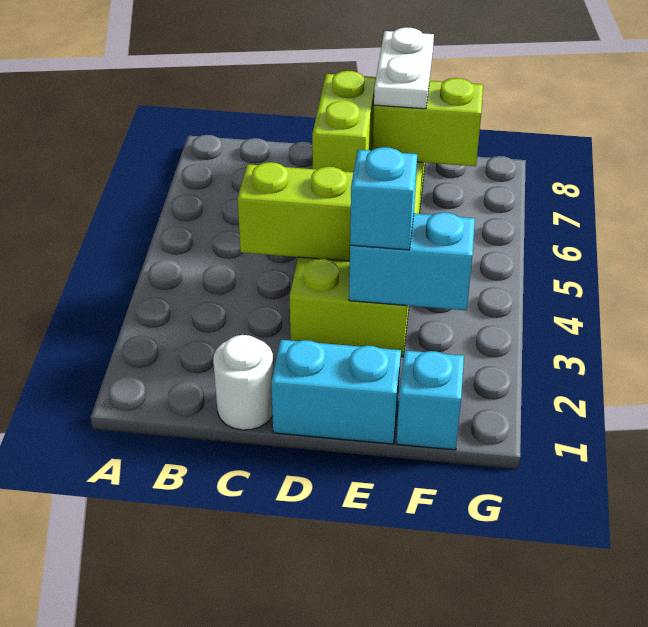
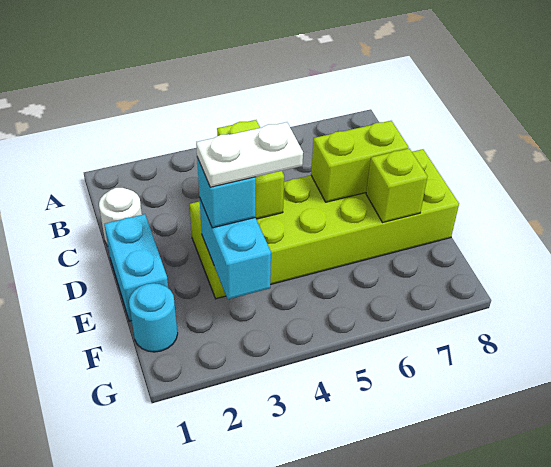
lime 1x2 brick [373,78,483,166] -> lime 1x1 brick [366,148,427,223]
white 1x2 plate [374,27,434,109] -> white 1x2 plate moved to [196,122,303,187]
cyan 1x1 brick [397,350,464,450] -> cyan 1x1 round brick [129,283,178,352]

